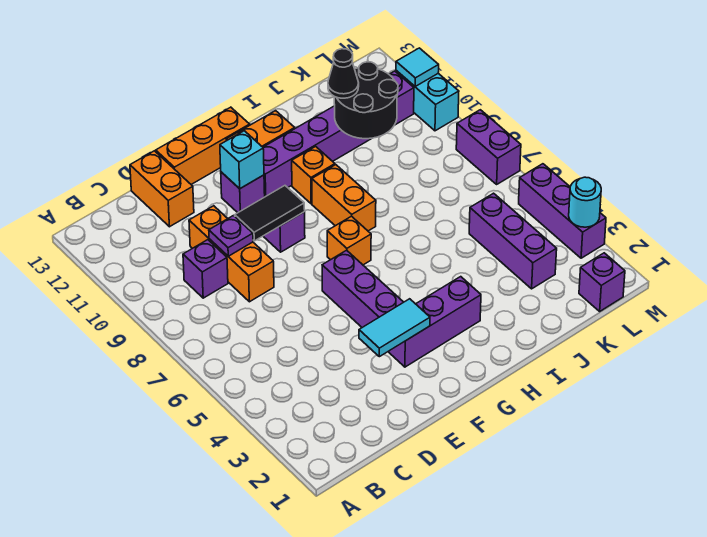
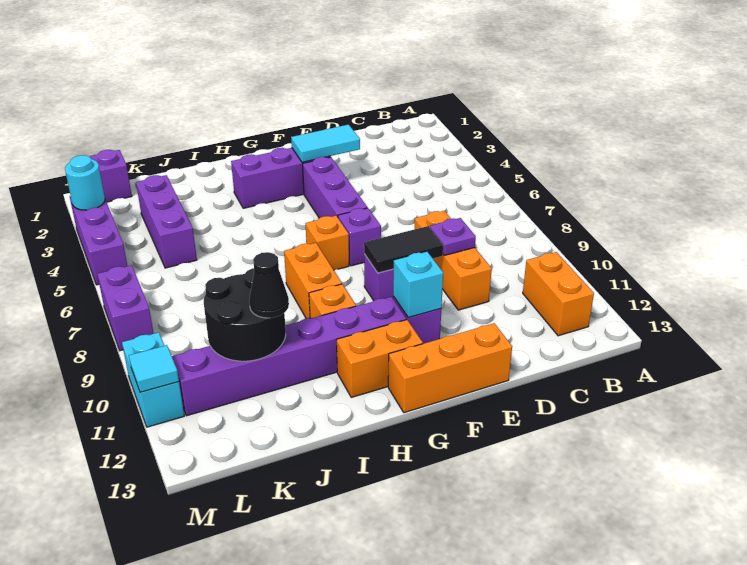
purple 1x1 brick [183,240,228,298] -> purple 1x1 brick moved to [338,208,381,266]
orange 1x2 brick [130,151,194,227] -> orange 1x2 brick moved to [523,252,594,336]

